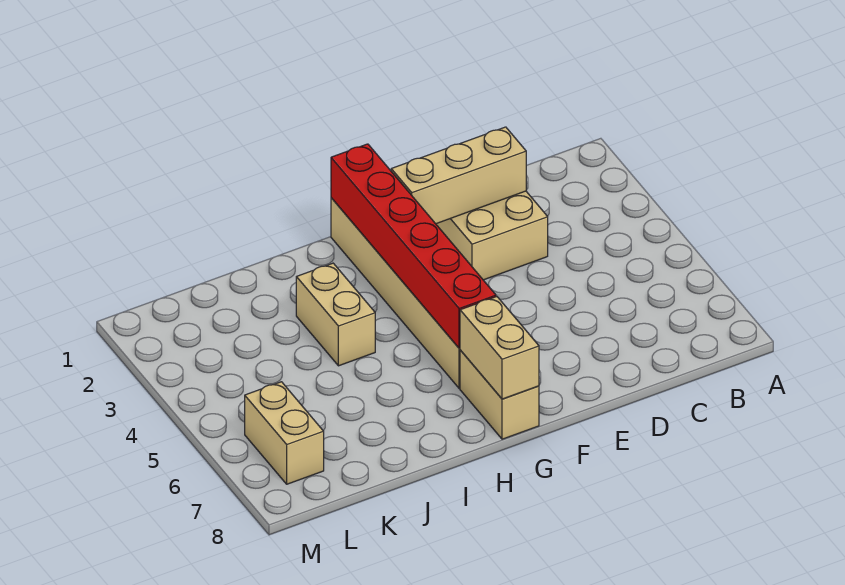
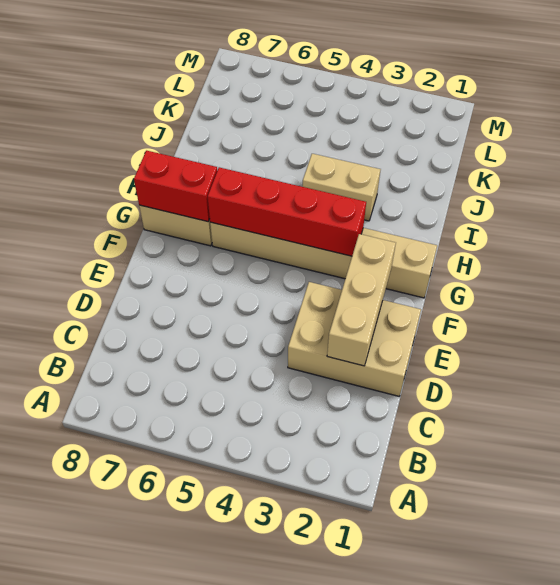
red 1x6 brick [331,144,496,348] -> red 1x4 brick [208,167,366,256]
tan 1x2 brick [460,297,539,399] -> red 1x2 brick [134,151,217,222]
tan 1x2 brick [245,382,324,484] -> none

